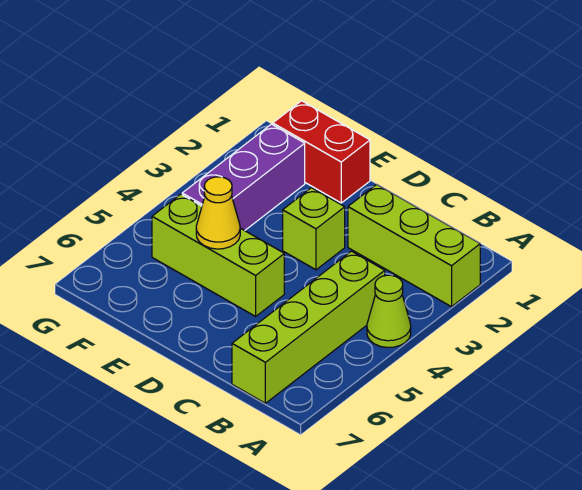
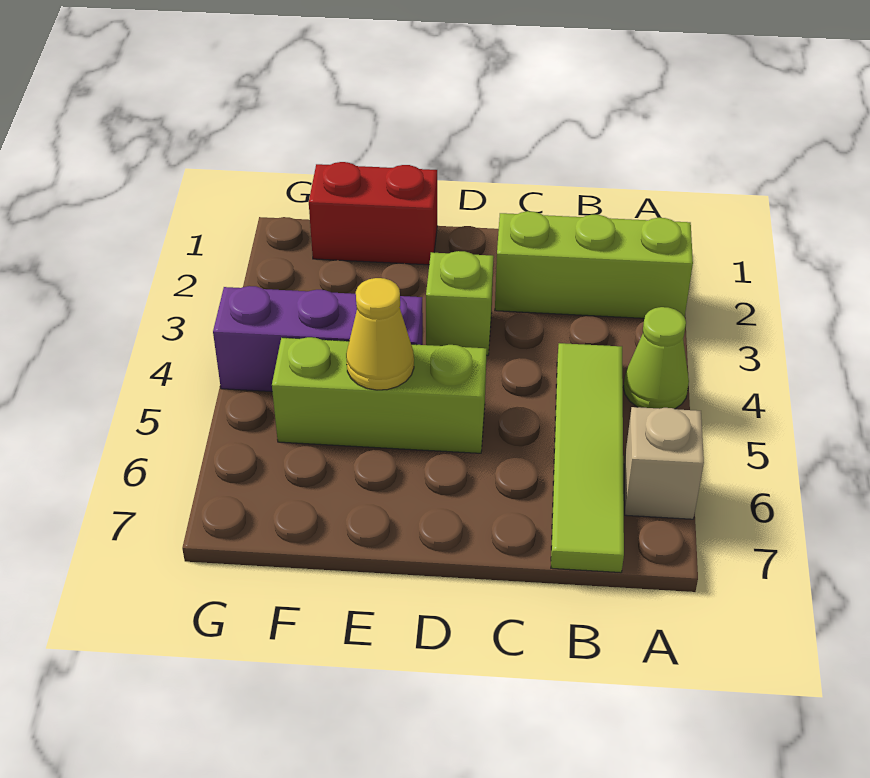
none -> tan 1x1 brick [624,407,704,519]
lime 1x4 brick [232,251,385,403] -> lime 1x4 tile [551,343,624,573]
purple 1x3 brick [182,124,305,231] -> purple 1x3 brick turned to [213,286,423,392]

